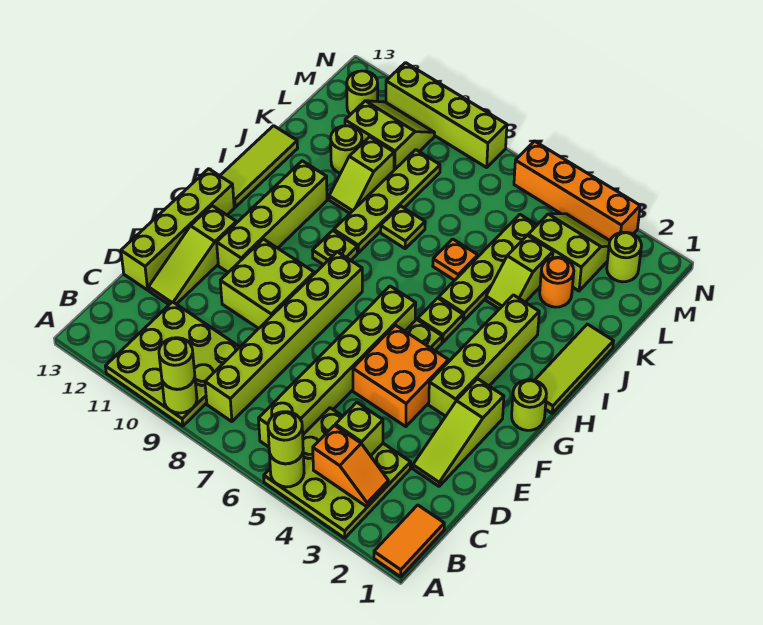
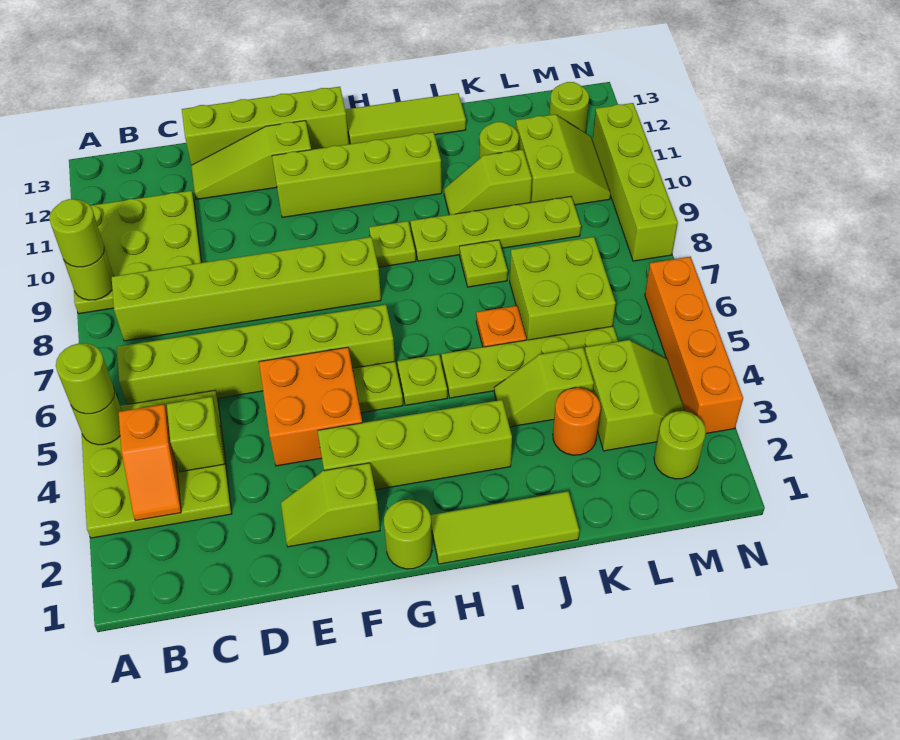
orange 1x2 tile [374,505,444,577] -> none
lime 1x3 slope [413,379,504,486] -> lime 1x2 slope [281,463,380,547]
lime 2x2 brick [220,239,314,328] -> lime 2x2 brick moved to [510,237,616,340]

